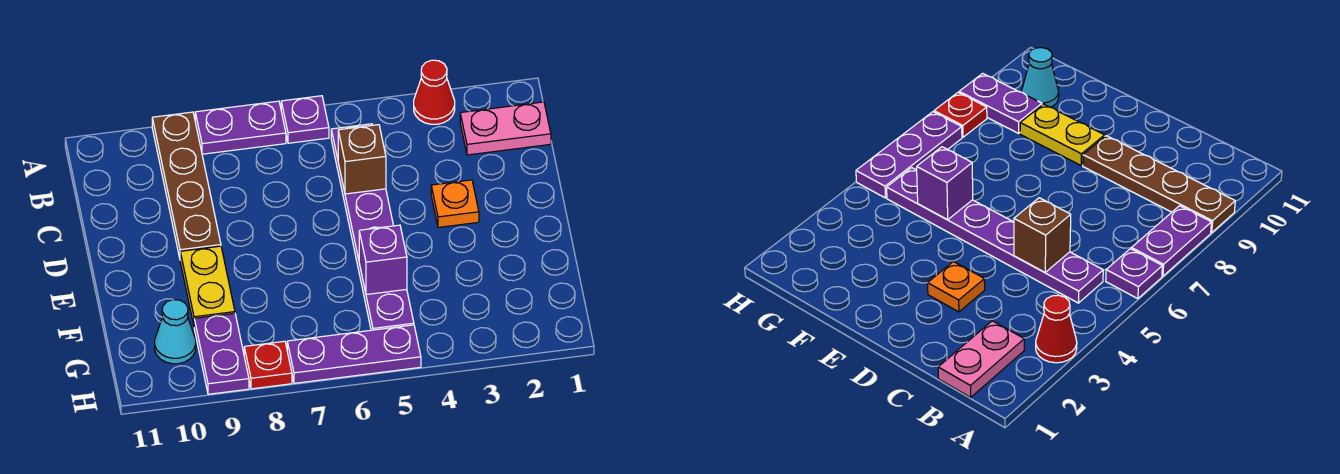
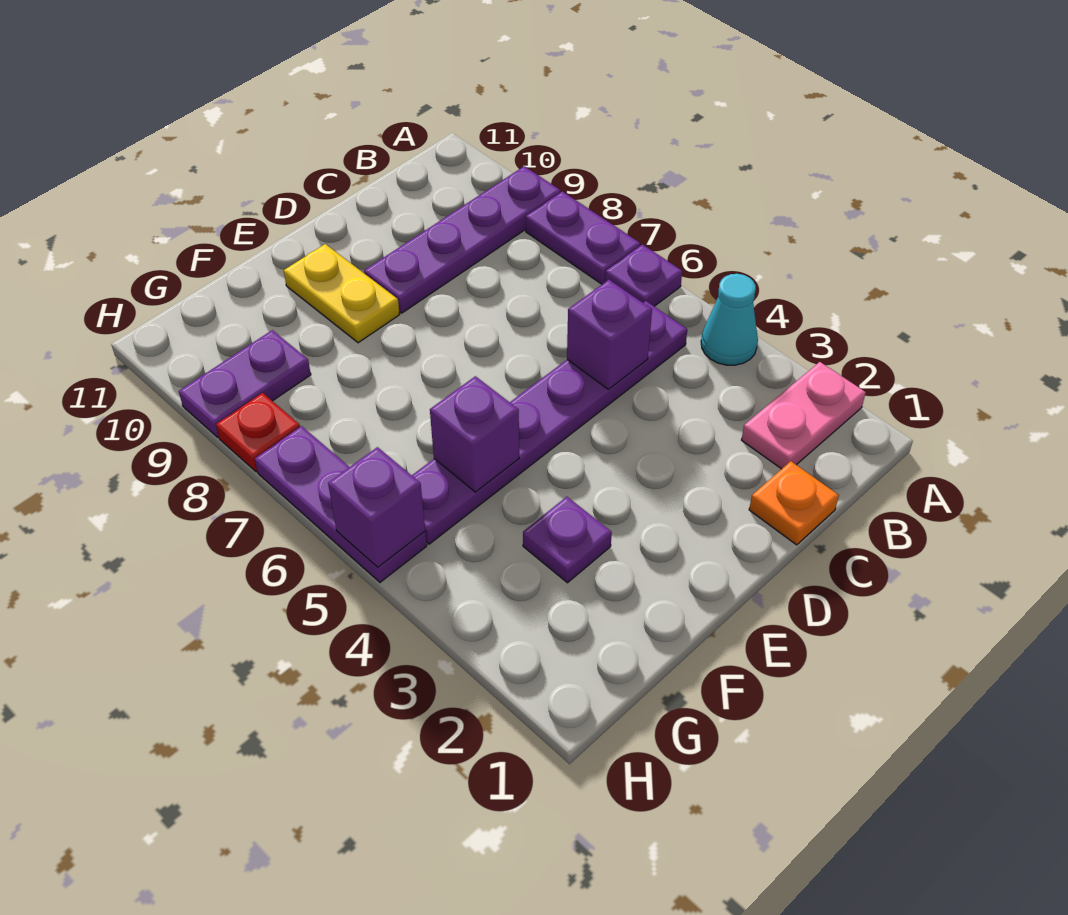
red 1x1 cone [414,60,455,124] -> none
brown 1x4 plate [152,112,221,258] -> purple 1x4 plate [364,166,560,313]
pink 1x2 plate [460,102,551,155] -> pink 1x2 plate turned to [742,362,866,469]
brown 1x1 brick [338,125,386,194] -> purple 1x1 brick [567,280,652,389]
orange 1x1 plate [431,180,479,227] -> orange 1x1 plate moved to [749,461,839,545]
yellow 1x2 plate [180,246,235,325] -> yellow 1x2 plate turned to [284,244,400,343]
none -> purple 1x1 plate [523,497,612,583]
cyan 1x1 cone [155,300,196,364] -> cyan 1x1 cone moved to [701,274,758,365]
none -> purple 1x1 brick [328,447,425,567]

